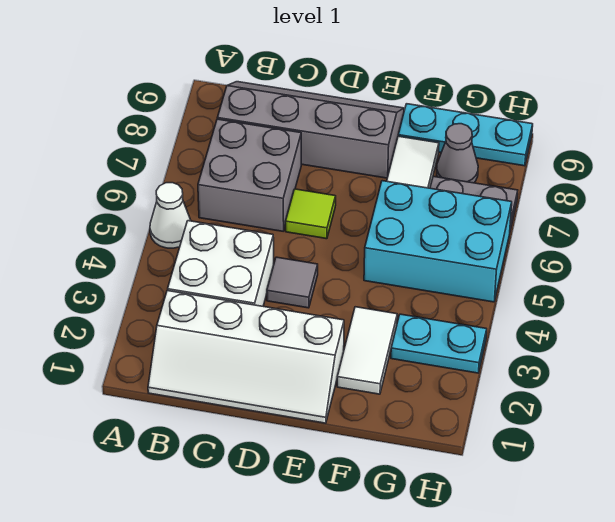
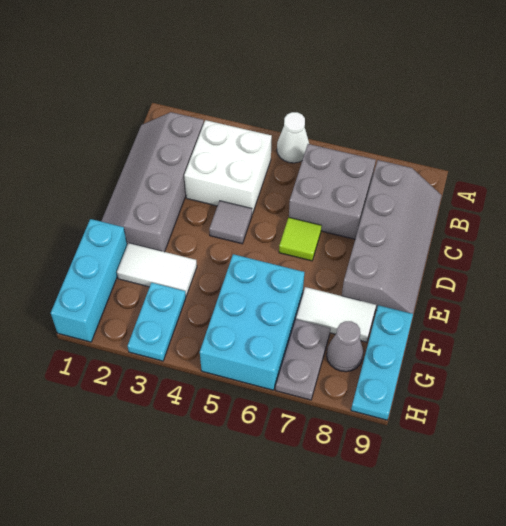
white 2x4 slope [148,291,344,423] -> grey 2x4 slope [101,112,204,252]
none -> cyan 1x3 brick [51,219,127,342]

